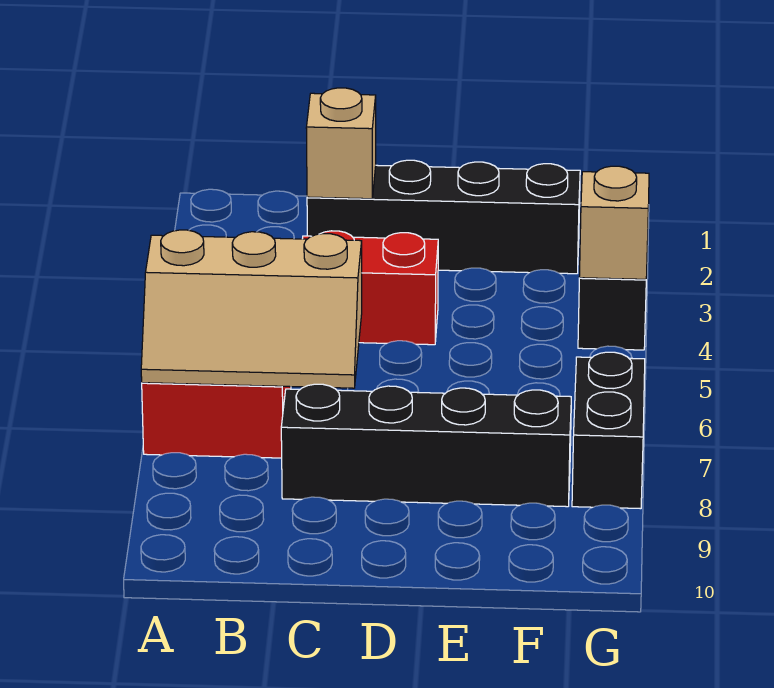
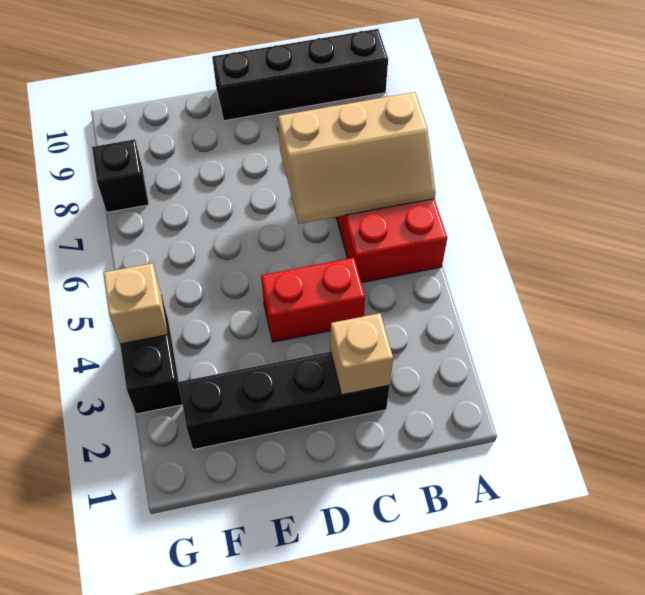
tan 2x3 slope [141,230,362,388] -> tan 2x3 slope turned to [278,92,436,224]
black 1x4 brick [281,384,571,507] -> black 1x4 brick moved to [212,29,388,121]
black 1x2 brick [572,352,645,509] -> black 1x1 brick [92,139,149,212]

